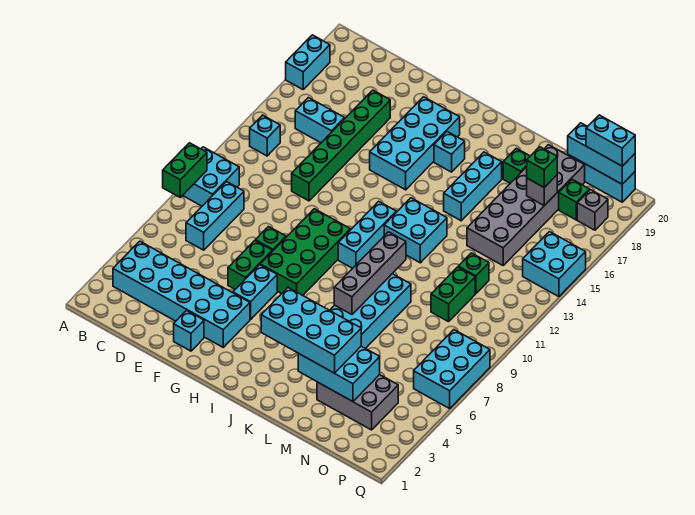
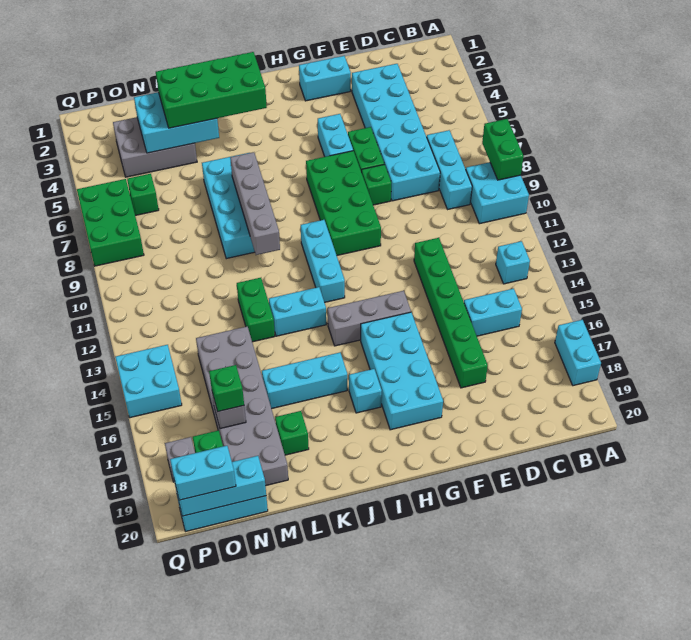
cyan 2x6 brick [113,241,250,347] -> cyan 2x6 brick turned to [352,64,440,201]
cyan 1x1 brick [174,311,204,351] -> cyan 1x2 brick [299,56,351,101]
none -> grey 1x3 brick [328,291,411,346]
cyan 2x4 brick [261,288,361,373] -> green 2x4 brick [156,52,267,128]
cyan 2x2 brick [384,198,447,263] -> cyan 1x2 brick [269,287,326,336]
cyan 1x3 brick [444,152,502,221] -> cyan 1x3 brick turned to [262,353,347,409]
green 1x2 brick [431,267,475,322] -> green 1x2 brick moved to [237,278,275,342]
green 1x1 brick [458,253,489,294] -> green 1x1 brick moved to [127,174,159,216]
cyan 2x3 brick [414,330,490,409] -> green 2x3 brick [77,179,144,266]

